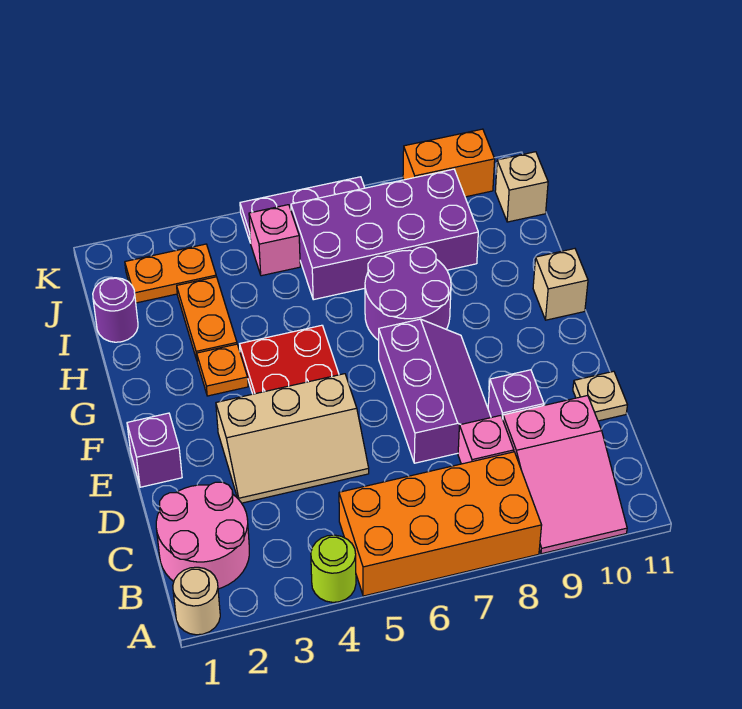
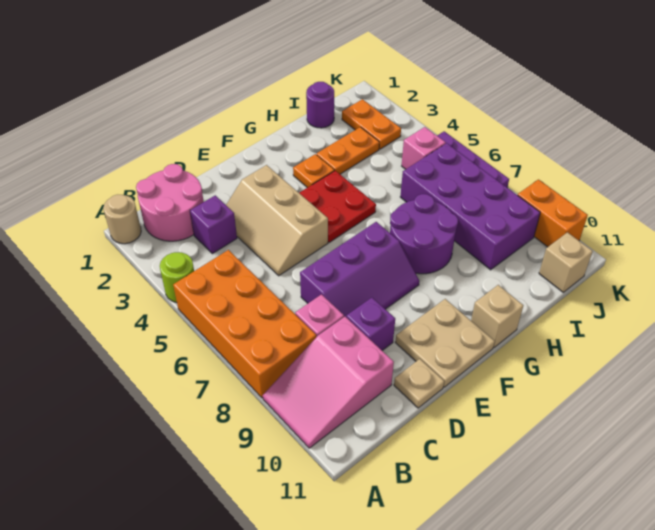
purple 1x1 brick [127,413,182,487] -> purple 1x1 brick moved to [190,195,237,254]
none -> tan 2x2 plate [395,299,495,387]

